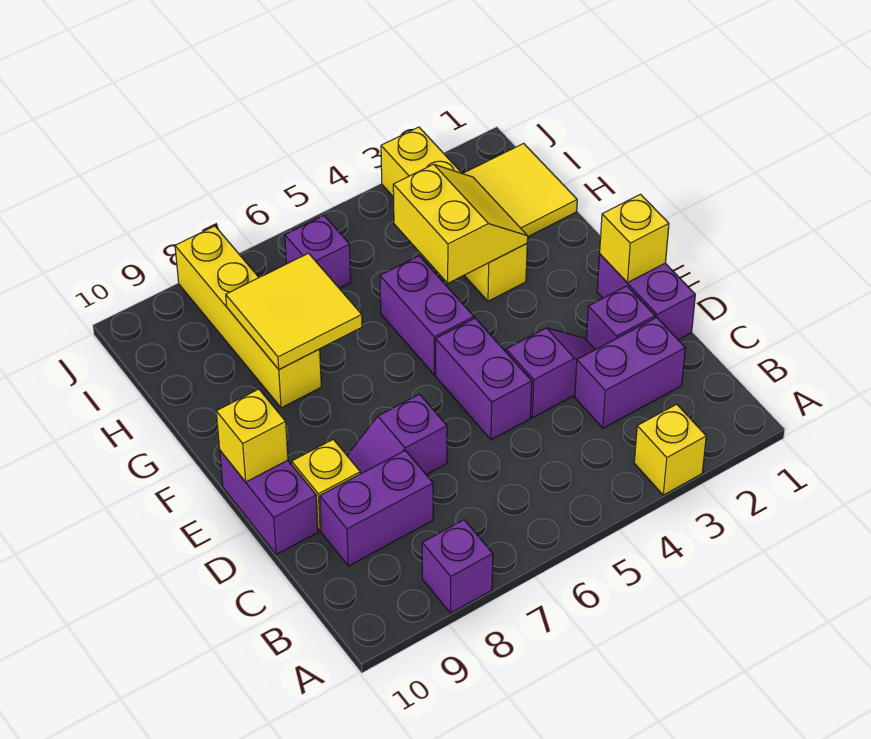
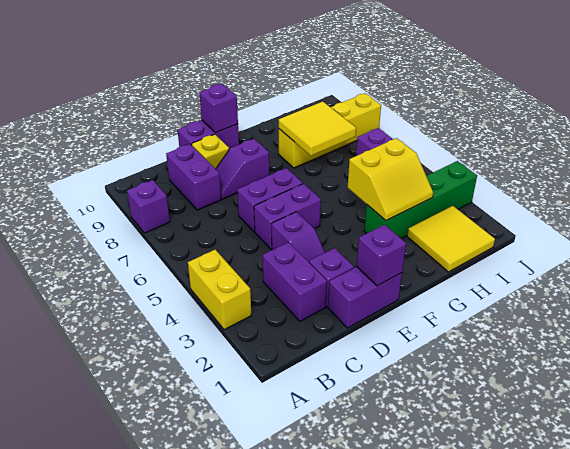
yellow 1x1 brick [634,404,706,495] -> yellow 1x2 brick [188,250,251,330]
purple 1x2 slope [347,394,447,474] -> purple 1x2 slope turned to [216,139,269,199]
yellow 1x1 brick [600,194,669,283] -> purple 1x1 brick [356,225,406,286]
yellow 1x1 brick [216,389,288,482] -> purple 1x1 brick [199,84,238,133]
purple 1x2 brick [380,256,474,375] -> purple 1x2 brick moved to [237,168,303,232]
yellow 1x4 brick [381,127,527,301] -> green 1x4 brick [364,161,477,239]

